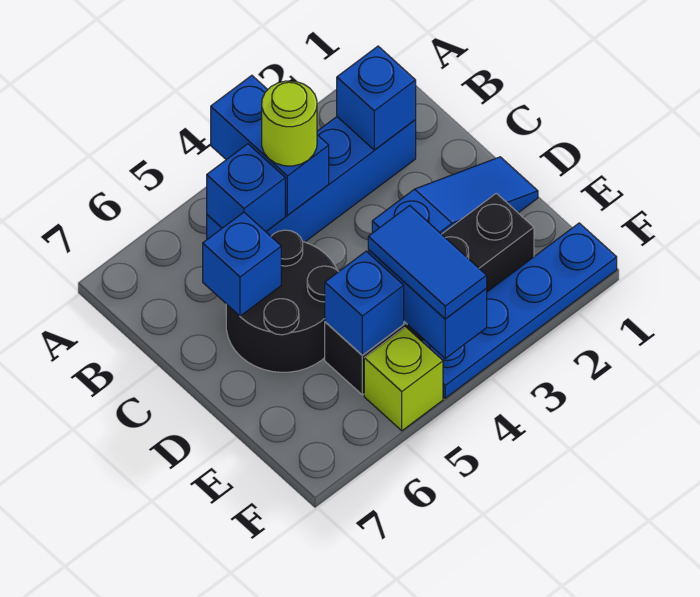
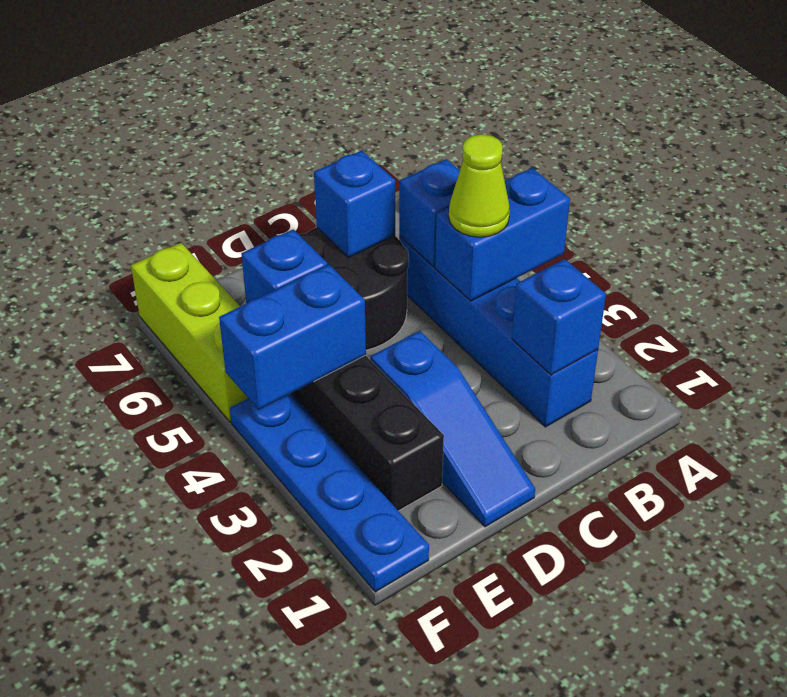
lime 1x1 round brick [262,81,317,166] -> lime 1x1 cone [449,134,510,237]
blue 1x2 tile [368,206,487,319] -> none
lime 1x1 brick [364,327,443,431] -> lime 1x3 brick [131,243,248,422]

